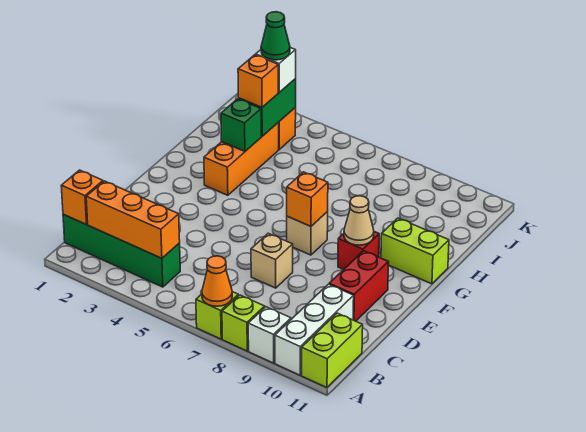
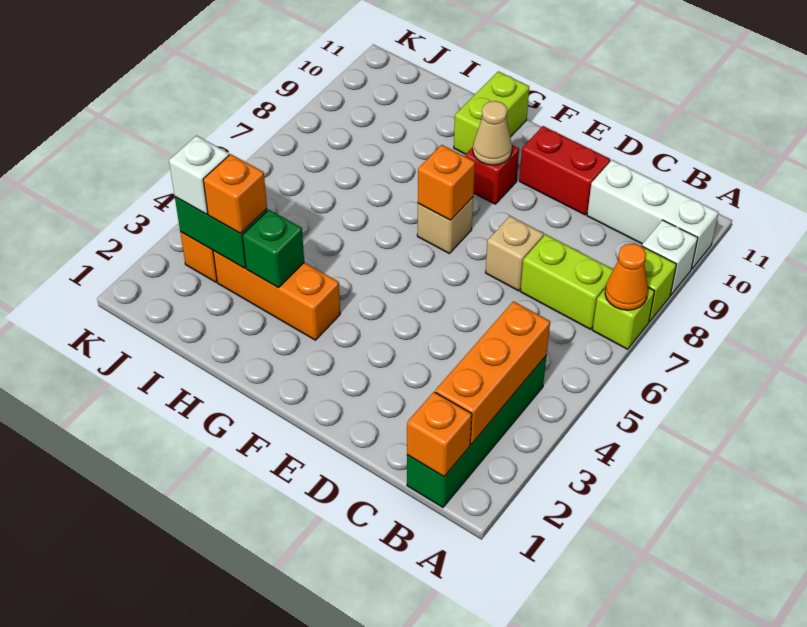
lime 1x2 brick [302,313,363,388] -> lime 1x2 brick moved to [520,234,613,329]
green 1x1 cone [261,12,290,60] -> none

